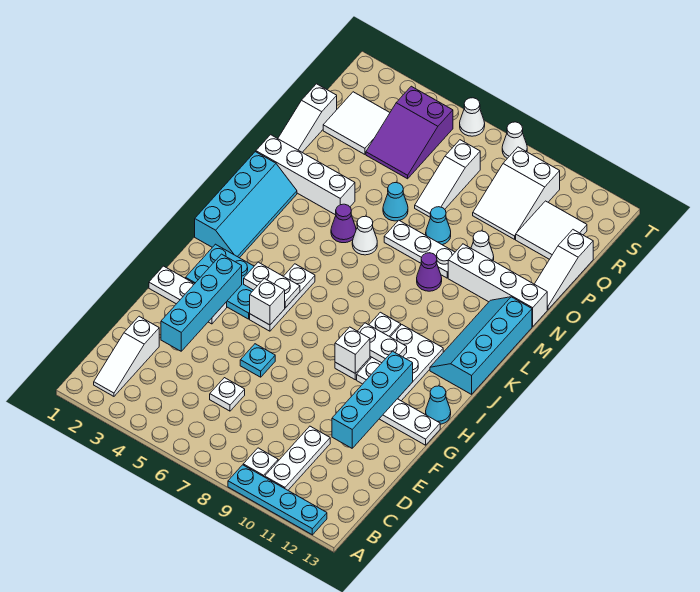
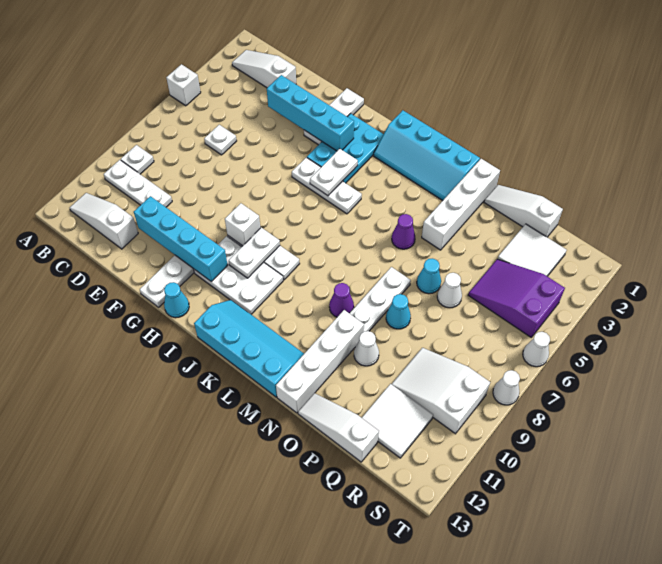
cyan 1x4 plate [228,465,327,535] -> none
cyan 1x1 plate [240,344,275,377] -> none
white 1x1 brick [250,279,285,325] -> white 1x1 brick moved to [166,64,201,106]
white 1x1 cone [352,216,377,255] -> white 1x1 cone moved to [437,273,462,308]
white 1x3 slope [415,140,480,218] -> white 1x3 slope moved to [70,193,138,249]

